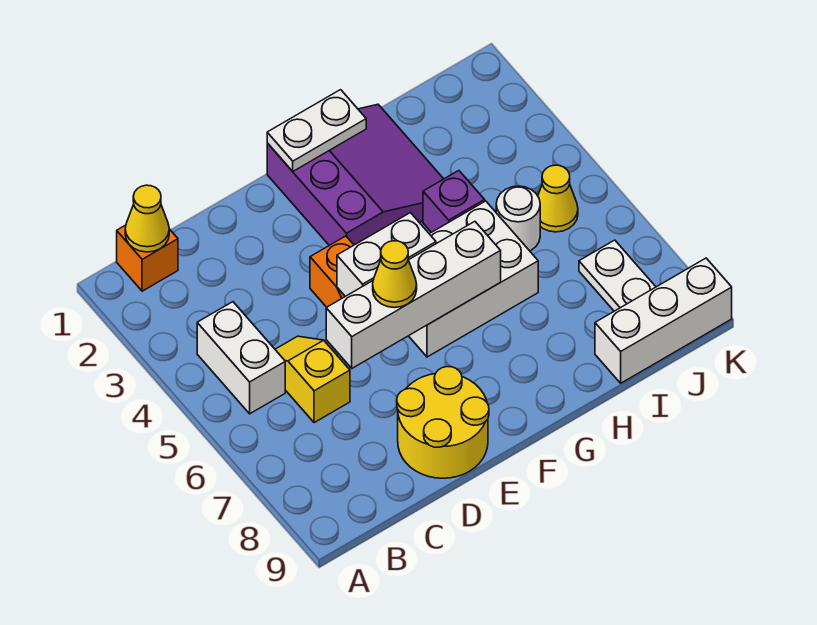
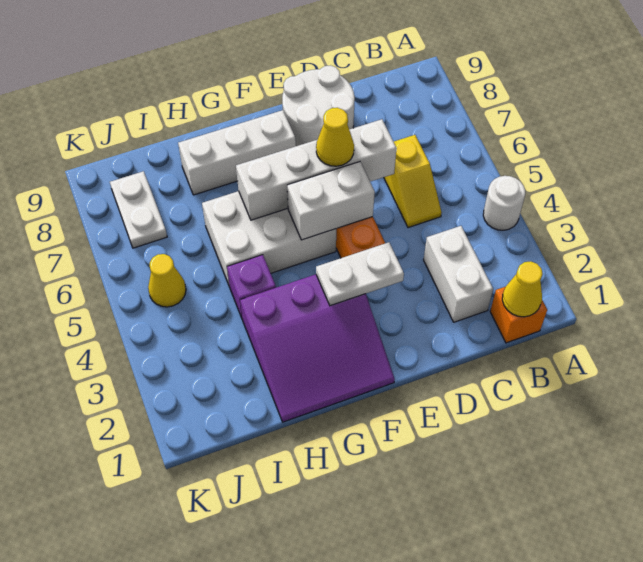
white 1x2 brick [197,302,285,414] -> white 1x2 brick moved to [424,226,493,322]
yellow 2x2 round brick [397,367,489,478] -> white 2x2 round brick [282,65,355,146]
purple 3x3 slope [267,104,443,245] -> purple 3x3 slope turned to [240,274,395,422]
white 1x2 plate [267,90,366,171] -> white 1x2 plate moved to [316,242,404,306]
white 1x1 round brick [496,186,540,251] -> white 1x1 round brick moved to [483,176,525,230]
white 1x3 brick [595,258,732,383] -> white 1x3 brick moved to [178,110,296,195]

